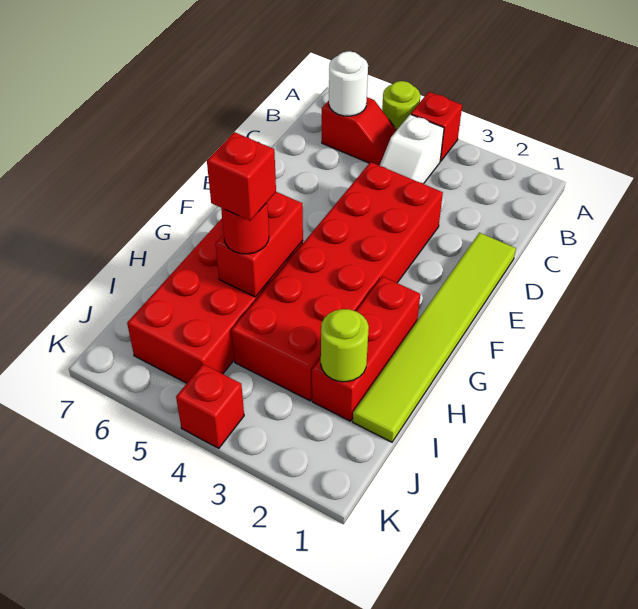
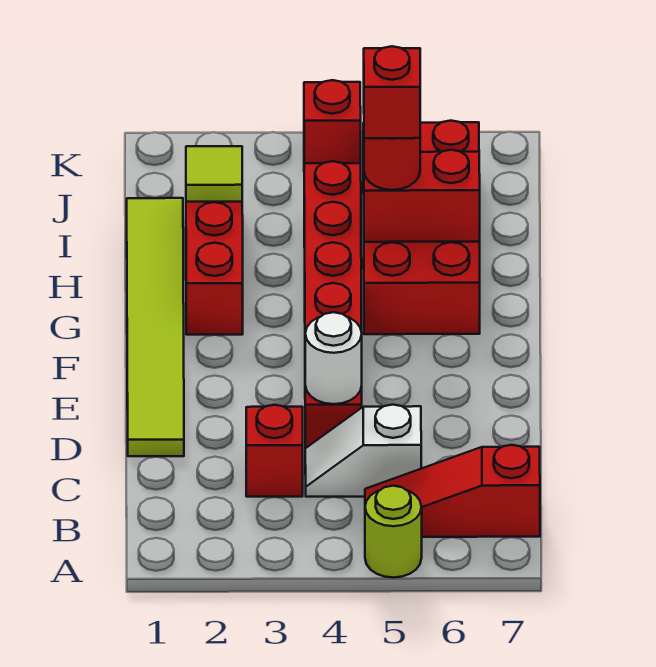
red 1x1 brick [411,92,462,161] -> red 1x1 brick moved to [246,405,303,497]
white 1x2 slope [380,114,444,184] -> white 1x2 slope turned to [305,405,421,497]
red 1x2 slope [322,97,397,166] -> red 1x3 slope [365,445,540,537]
white 1x1 round brick [329,51,368,116] -> white 1x1 round brick moved to [305,312,362,404]
red 2x6 brick [232,162,443,401] -> red 1x6 brick [304,161,362,448]
red 1x2 brick [215,192,303,297] -> red 1x2 brick turned to [364,150,480,242]
lime 1x1 round brick [321,309,369,382] -> lime 1x1 tile [186,146,242,202]

